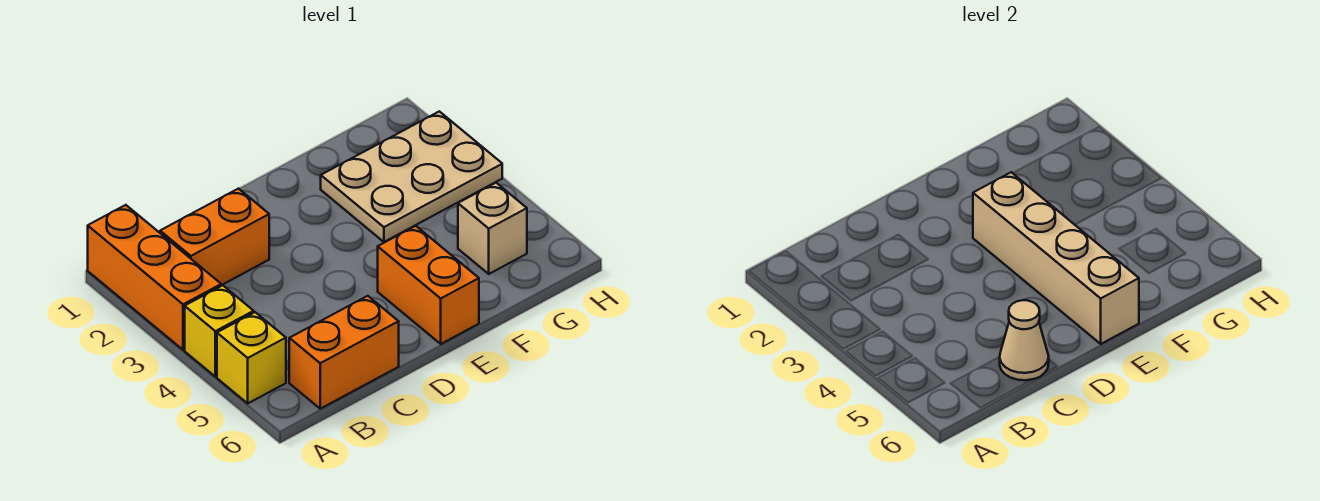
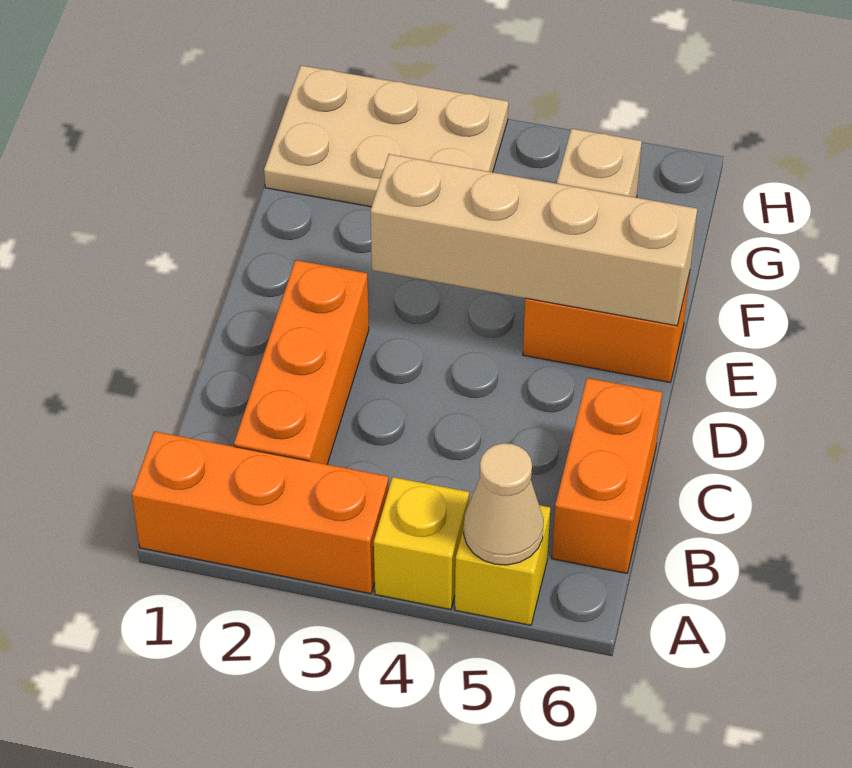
orange 1x2 brick [160,189,269,285] -> orange 1x3 brick [234,260,369,464]
tan 1x1 cone [1000,300,1049,380] -> tan 1x1 cone moved to [464,443,544,565]
tan 2x3 plate [321,111,502,242] -> tan 2x3 plate turned to [264,65,508,207]

